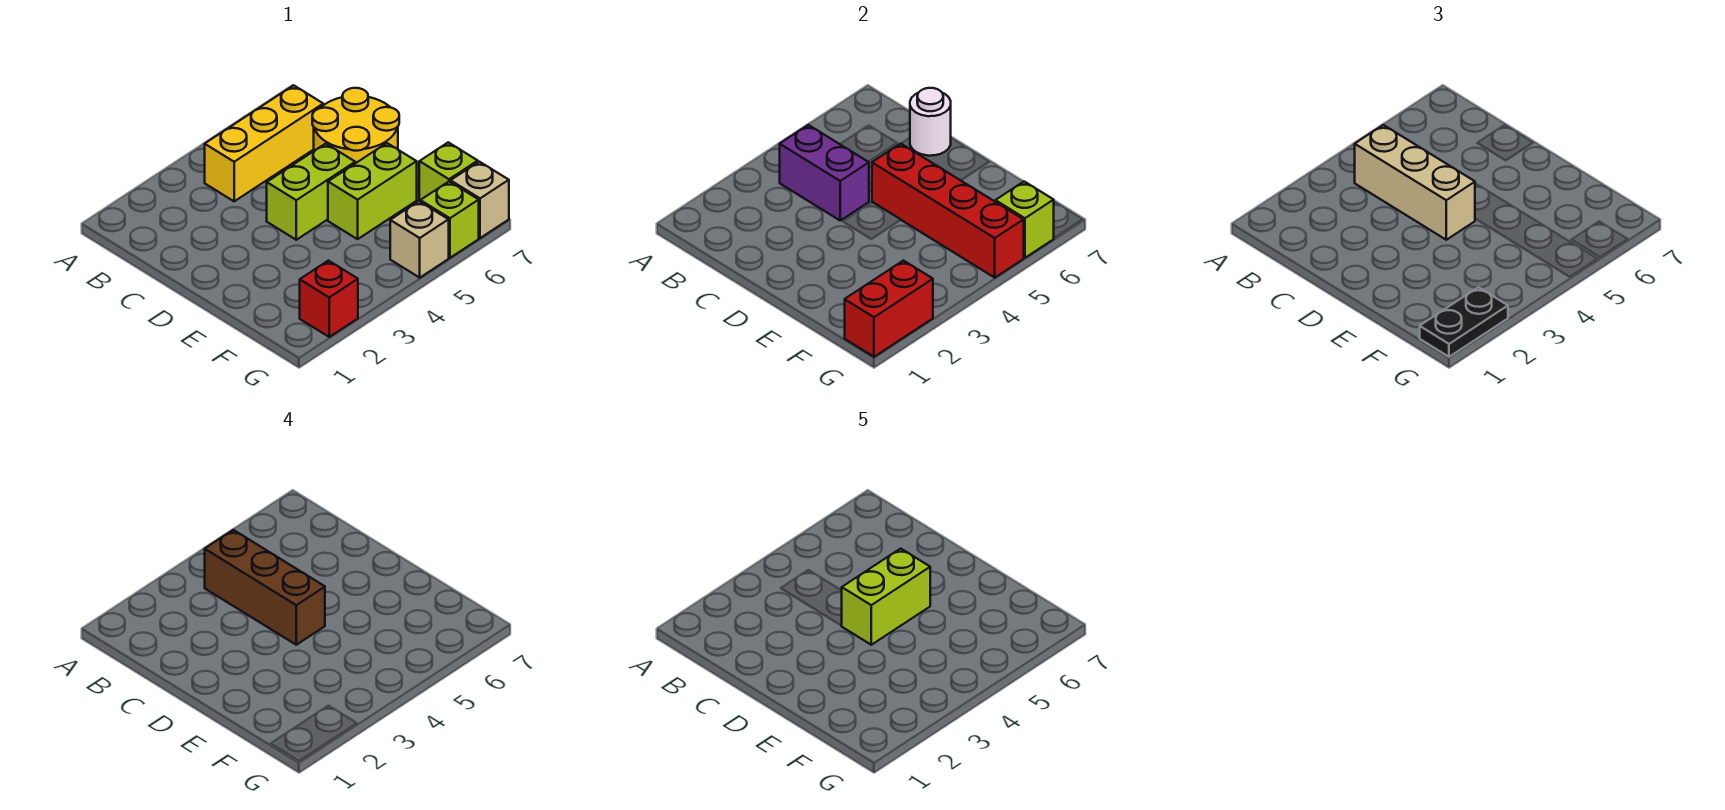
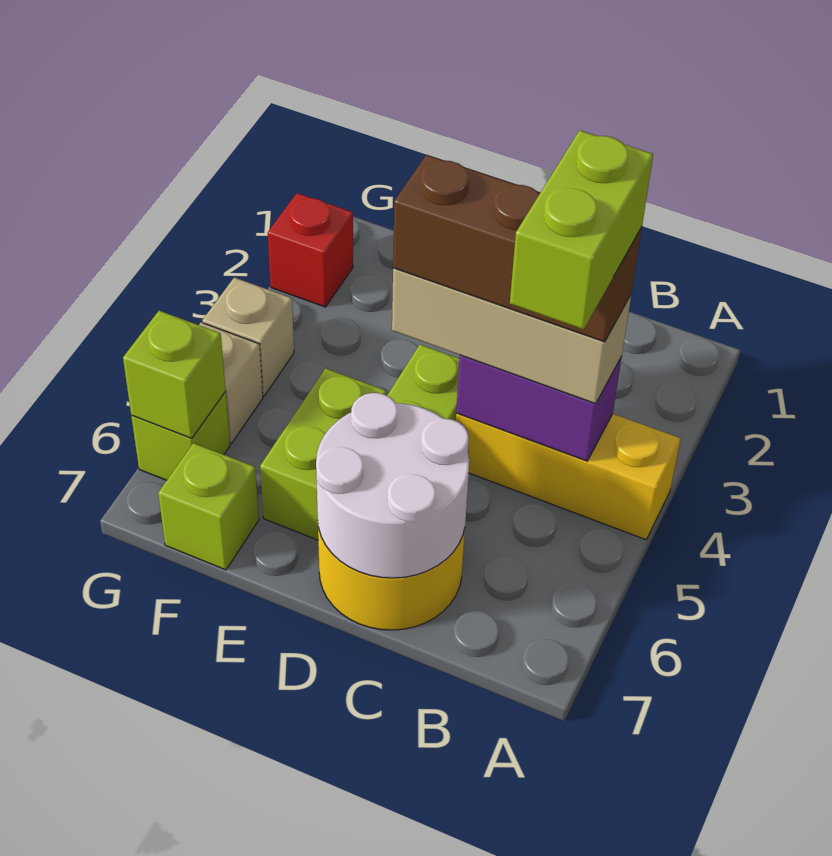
yellow 1x3 brick [205,85,323,201] -> yellow 1x3 brick turned to [456,413,681,540]
white 1x1 round brick [910,88,951,156] -> white 2x2 round brick [316,393,469,578]
lime 1x2 brick [842,549,930,645] -> lime 1x2 brick moved to [510,130,653,330]
red 1x4 brick [872,144,1024,278] -> none
red 1x2 brick [845,261,933,357] -> none
black 1x2 plate [1420,287,1508,357] -> none
tan 1x1 brick [451,162,509,238] -> tan 1x1 brick moved to [202,277,294,396]

